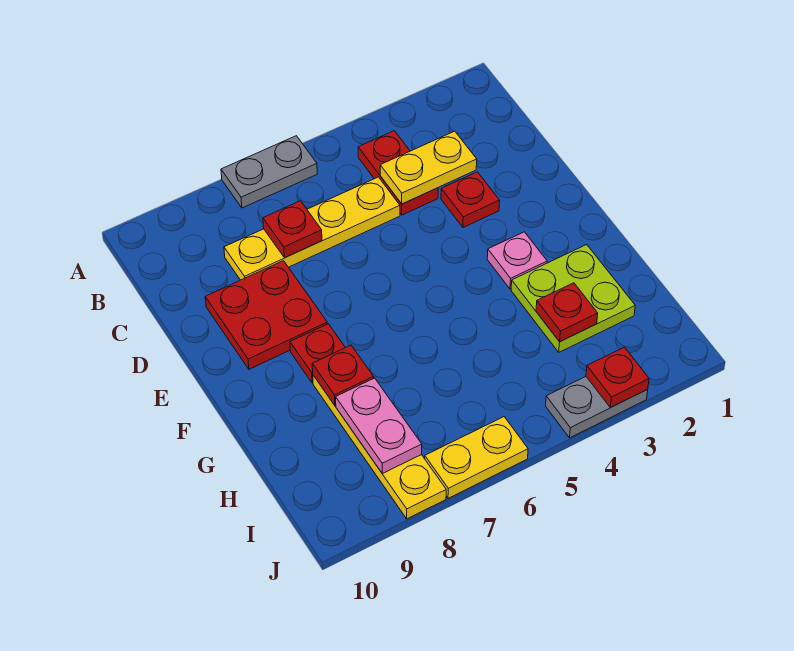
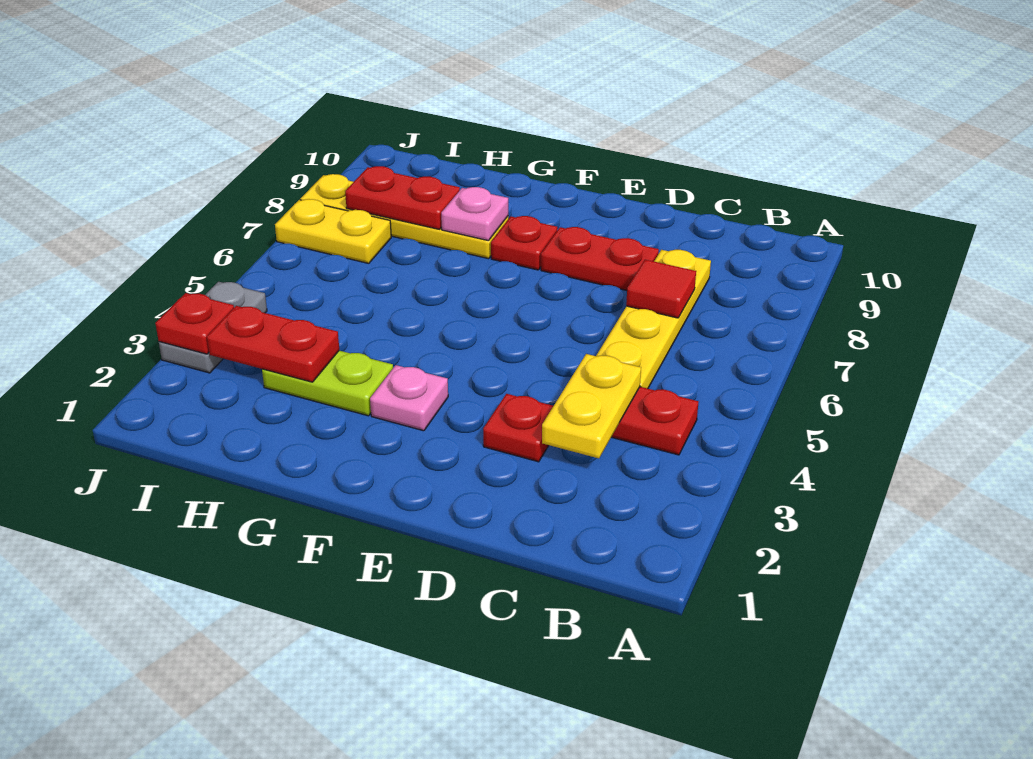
grey 1x2 plate [221,136,317,208] -> none
red 1x1 plate [263,201,322,258] -> red 1x1 tile [626,260,696,318]
red 2x2 plate [205,261,327,369] -> red 1x2 plate [541,227,659,290]
lime 2x2 plate [511,245,635,352] -> lime 1x2 plate [262,351,393,416]
red 1x1 plate [312,345,374,405] -> pink 1x1 plate [441,187,508,241]
red 1x1 plate [536,283,598,342] -> red 1x2 plate [207,306,339,382]
pink 1x2 plate [336,378,422,473] -> red 1x2 plate [345,166,460,229]
yellow 1x2 plate [425,417,528,498] -> yellow 1x2 plate turned to [275,199,391,263]

